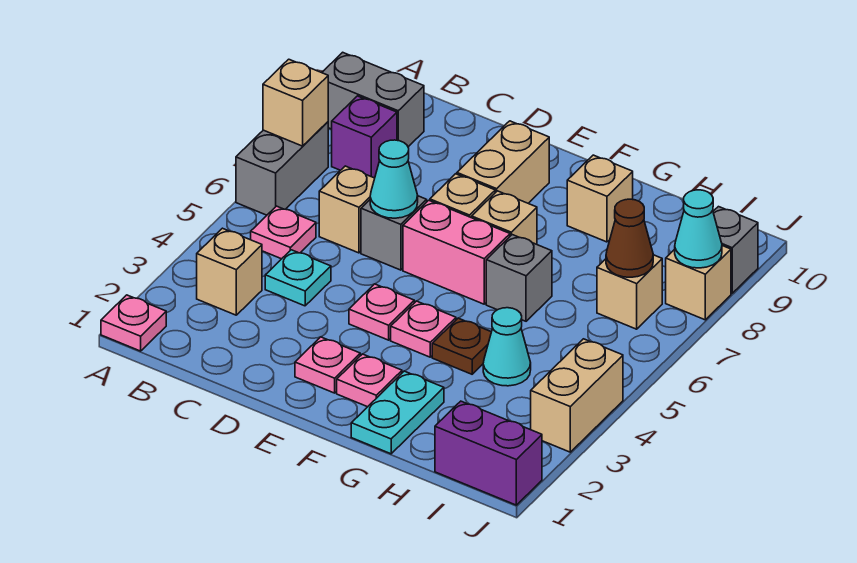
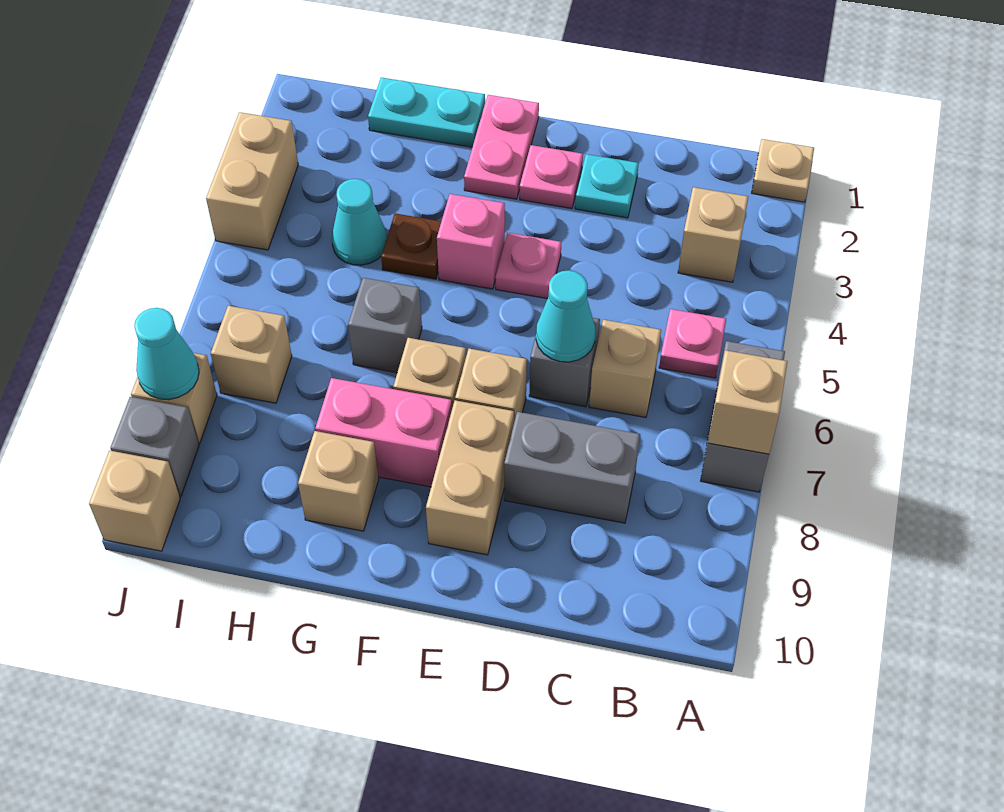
pink 1x1 plate [101,295,166,351] -> tan 1x1 plate [752,139,814,202]
grey 1x2 brick [322,52,424,147] -> grey 1x2 brick moved to [504,412,640,523]
purple 1x1 brick [332,96,397,178] -> none
cyan 1x1 plate [265,250,331,306] -> cyan 1x1 plate moved to [575,154,639,218]
pink 1x2 brick [403,200,510,304] -> pink 1x2 brick moved to [315,378,452,487]
pink 1x1 plate [337,354,402,407] -> pink 1x2 plate [464,95,539,199]
pink 1x1 plate [391,301,456,357] -> pink 1x1 brick [437,194,505,289]
cyan 1x2 plate [351,371,444,454] -> cyan 1x2 plate turned to [368,77,485,147]
purple 1x2 brick [435,401,542,505] -> none
brown 1x1 cone [606,199,653,277] -> none
none -> tan 1x1 brick [89,450,180,551]

